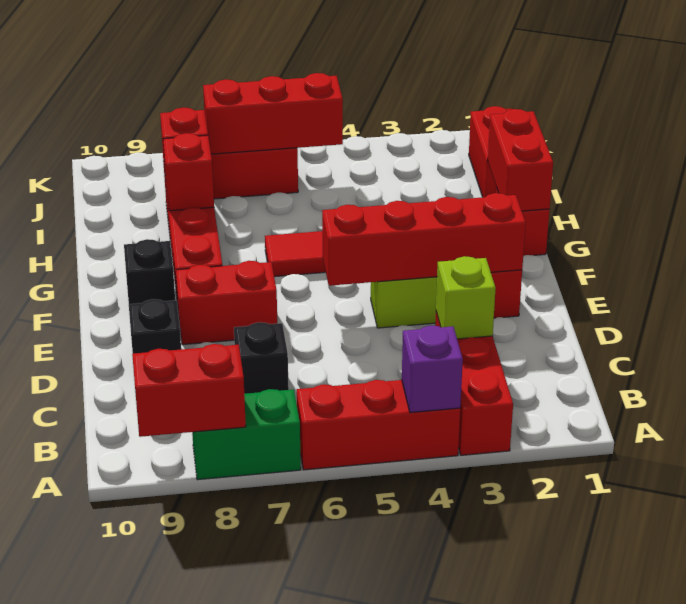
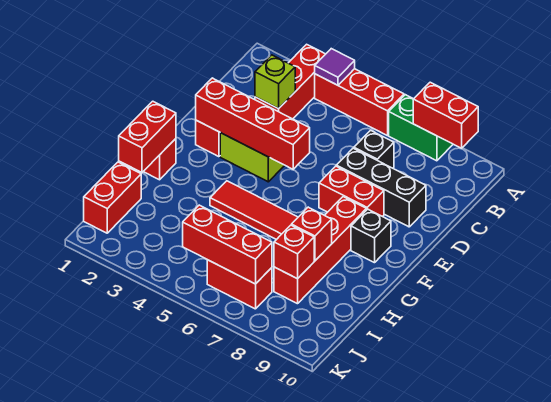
purple 1x1 brick [402,326,463,412] -> purple 1x1 tile [315,49,355,85]
black 1x1 brick [129,299,181,354] -> black 1x3 brick [336,148,426,227]

